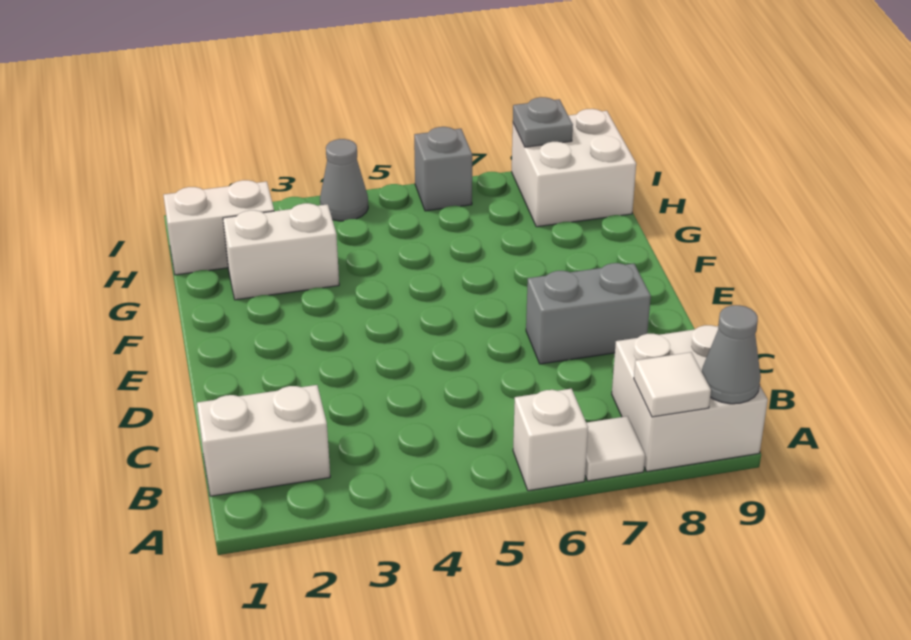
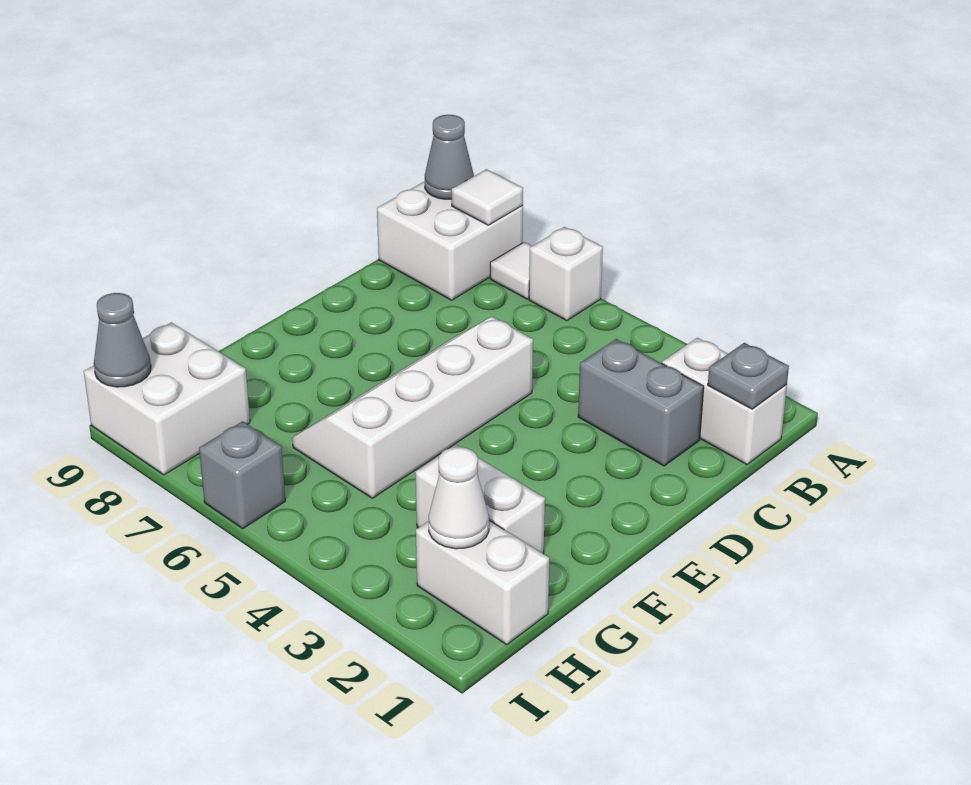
none -> white 2x4 slope [292,317,533,498]
grey 1x2 brick [526,263,651,364] -> grey 1x2 brick moved to [578,339,704,466]
none -> white 1x1 cone [429,447,489,549]
grey 1x1 cone [320,139,368,221] -> grey 1x1 cone moved to [94,293,151,387]
grey 1x1 plate [513,97,573,147] -> grey 1x1 plate moved to [708,343,789,409]

